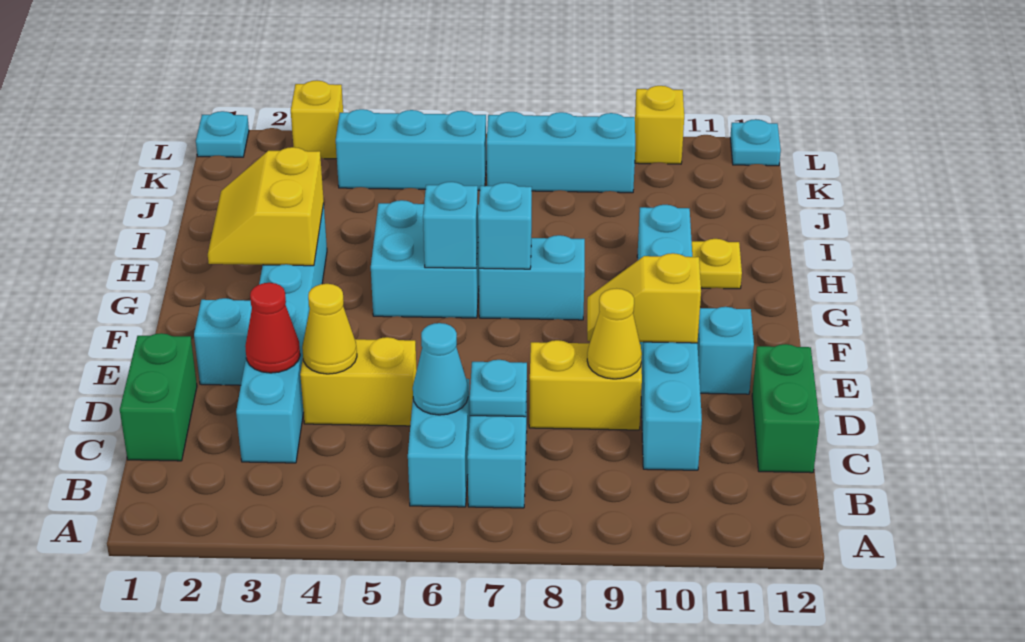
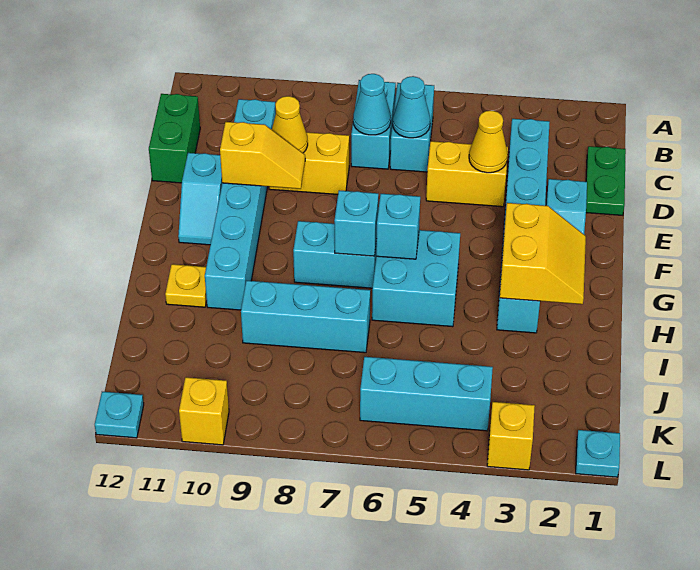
green 1x2 brick [120,333,197,461] -> green 1x2 plate [586,146,626,215]
cyan 1x1 plate [470,360,527,417] -> cyan 1x1 cone [353,74,391,135]
red 1x1 cone [245,283,300,373] -> none
cyan 1x3 brick [487,112,635,193] -> cyan 1x3 brick moved to [241,280,370,353]

